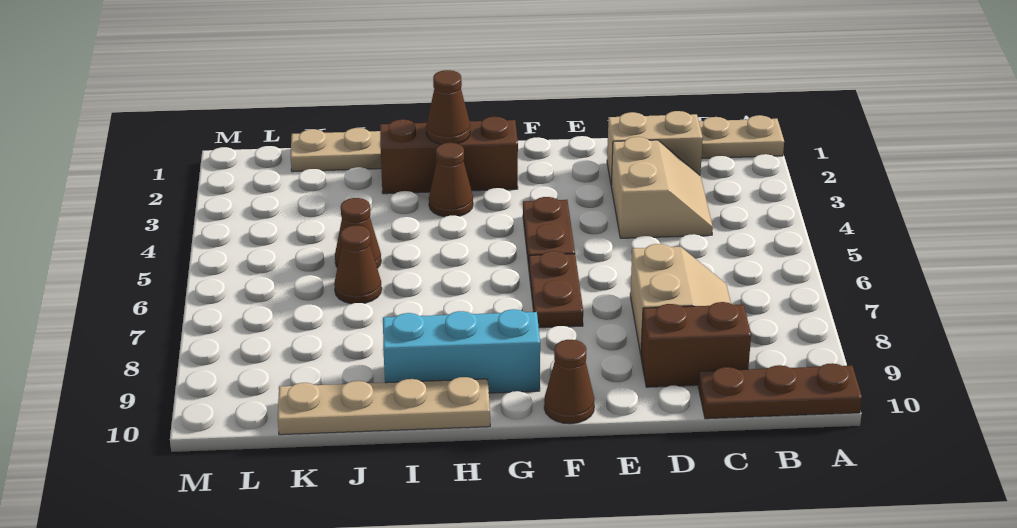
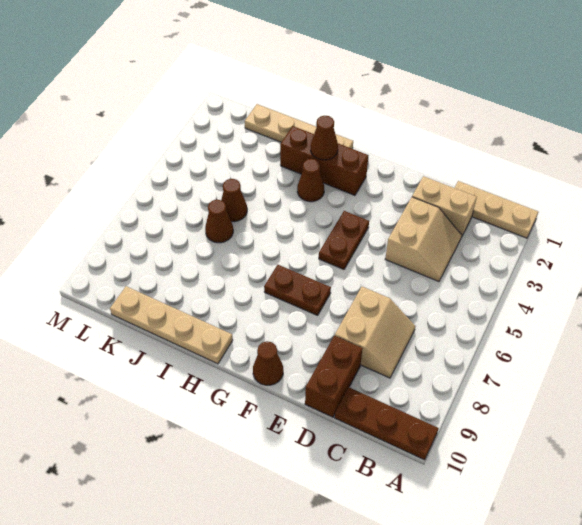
brown 1x2 brick [641,302,751,387] -> brown 1x2 brick turned to [305,336,362,417]
brown 1x2 plate [529,251,583,328] -> brown 1x2 plate turned to [264,265,331,315]
cyan 1x3 brick [383,309,540,393] -> none

